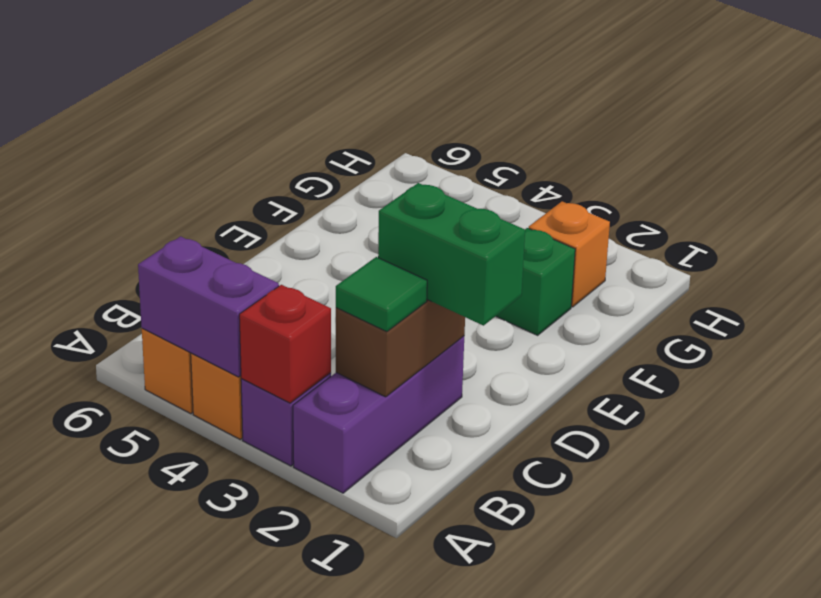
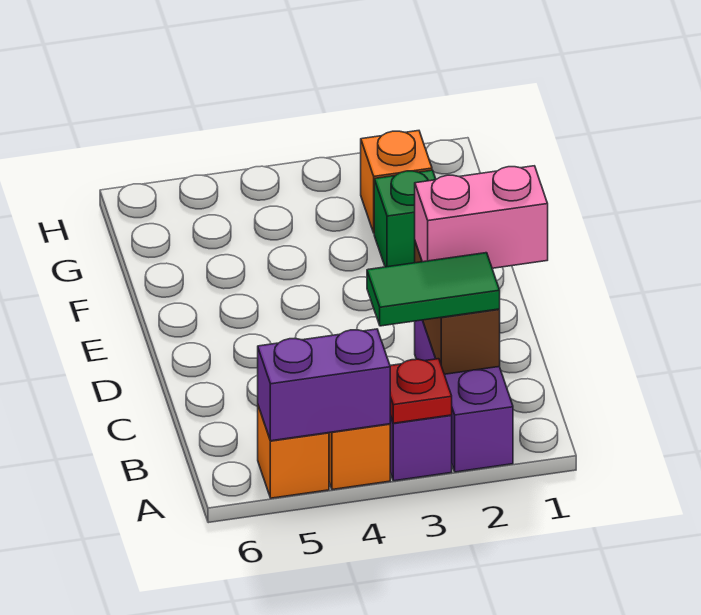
red 1x1 brick [239,285,331,403] -> red 1x1 plate [390,359,452,423]
green 1x1 tile [336,257,427,332] -> green 1x2 tile [367,253,500,326]
green 1x2 brick [378,183,525,326] -> pink 1x2 brick [415,166,548,268]

